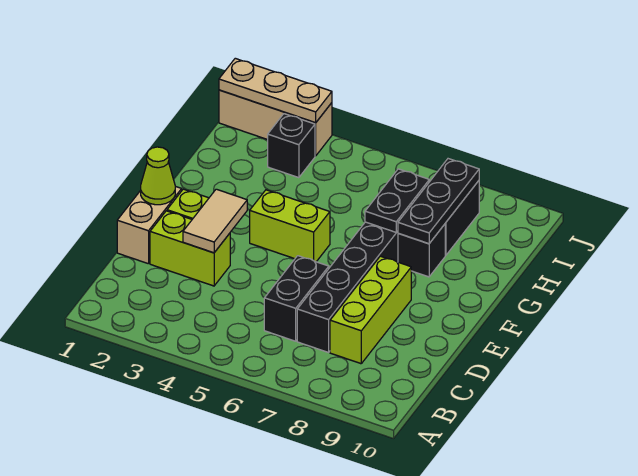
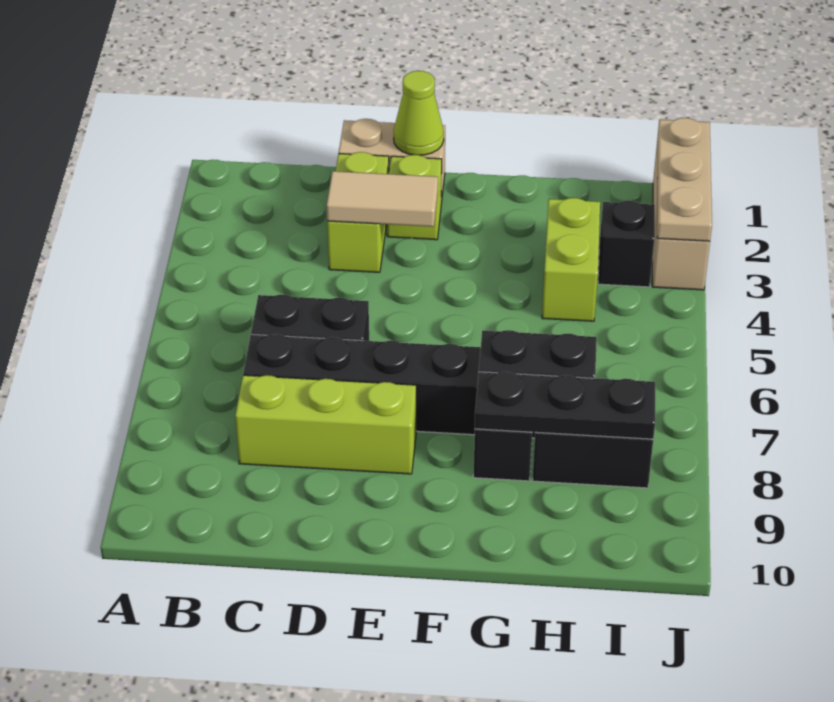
lime 1x2 brick [250,190,330,262] -> lime 1x2 brick moved to [542,198,600,321]

